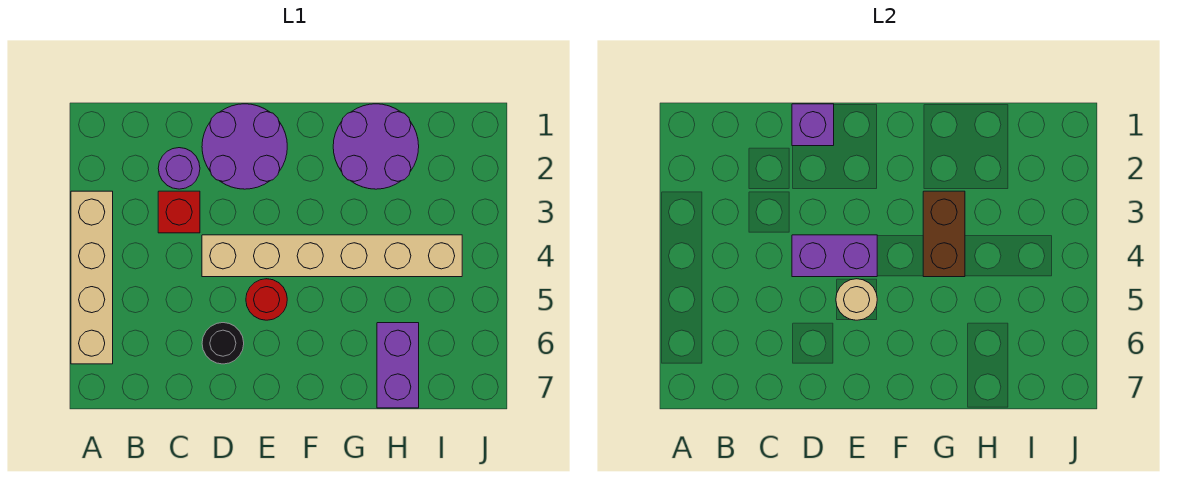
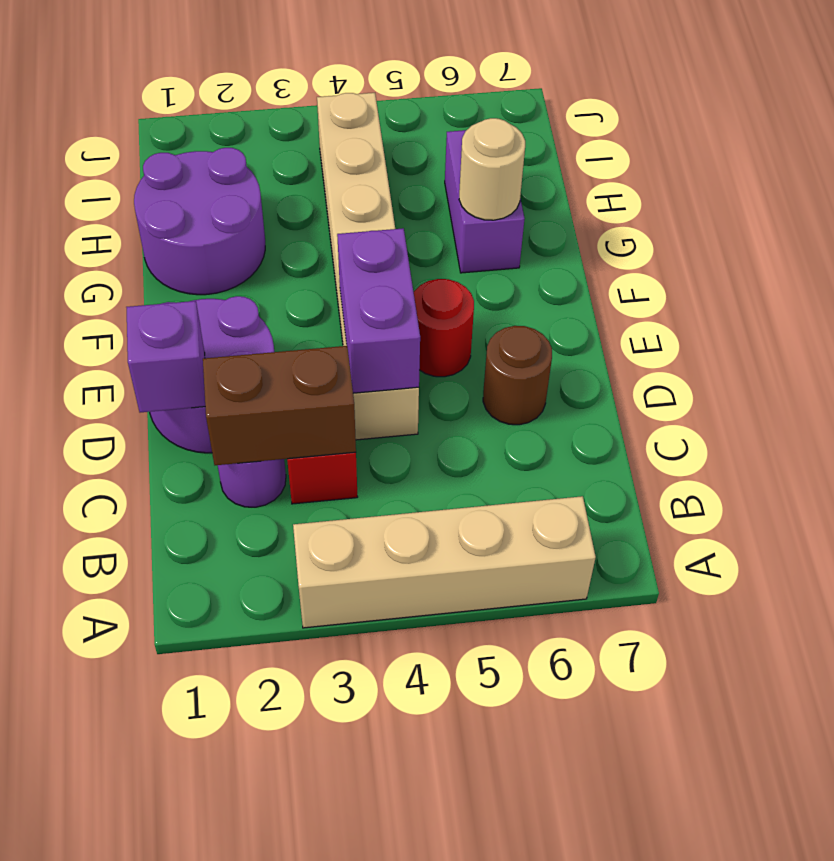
black 1x1 round brick [202,323,244,364] -> brown 1x1 round brick [483,326,552,425]
tan 1x1 round brick [836,279,877,320] -> tan 1x1 round brick moved to [459,118,525,220]
brown 1x2 brick [923,191,965,277] -> brown 1x2 brick moved to [203,346,356,465]
purple 1x2 brick [377,323,419,408] -> purple 1x2 brick turned to [445,130,525,273]

